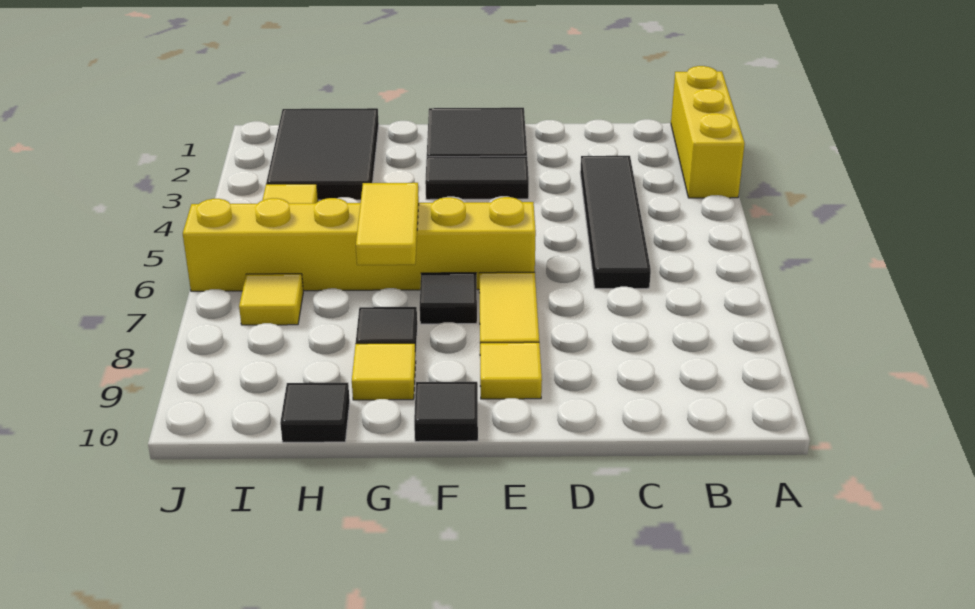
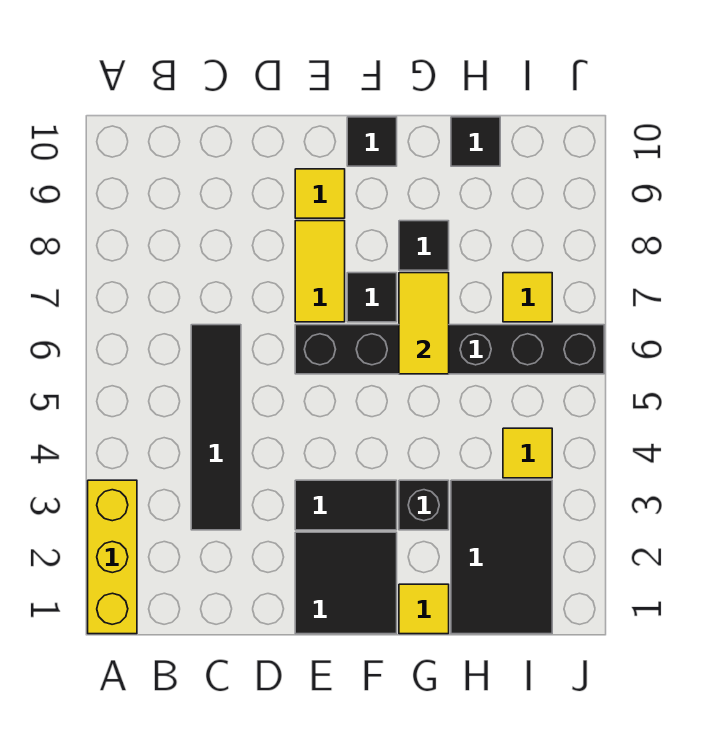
yellow 1x6 brick [183,197,536,291] -> black 1x6 brick [295,325,604,374]
none -> black 1x1 brick [399,480,449,530]
yellow 1x1 tile [352,343,416,400] -> yellow 1x1 tile moved to [399,584,449,634]

